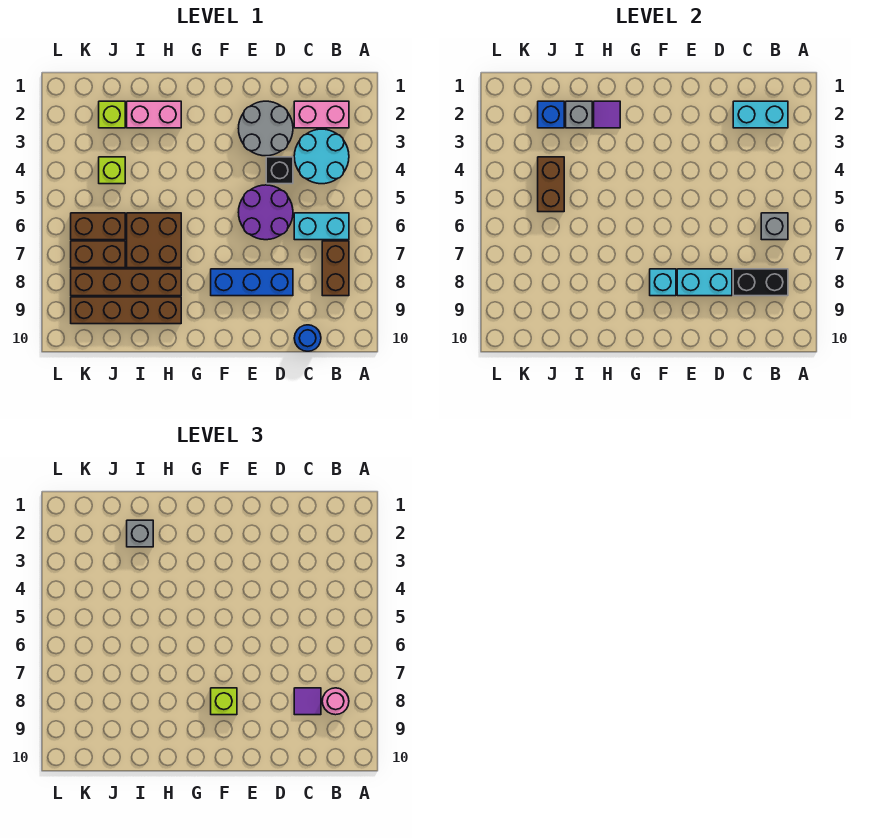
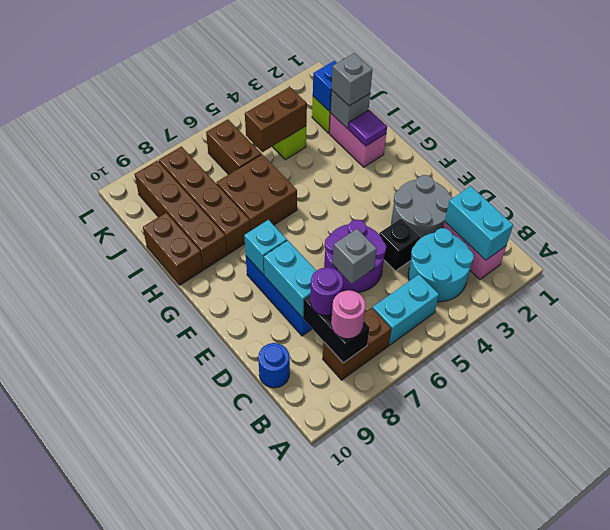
cyan 1x2 brick [294,213,349,240] -> cyan 1x2 brick turned to [373,275,439,345]
grey 1x1 brick [761,213,788,240] -> grey 1x1 brick moved to [333,229,377,284]
purple 1x1 tile [294,688,321,715] -> purple 1x1 round brick [310,267,343,315]
lime 1x1 brick [211,688,237,715] -> none
brown 1x2 brick [71,241,125,268] -> brown 1x2 brick moved to [143,213,203,285]

